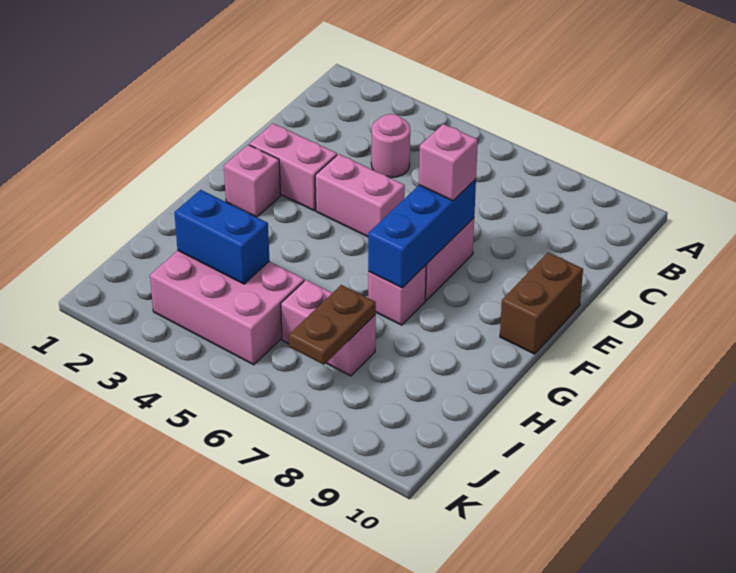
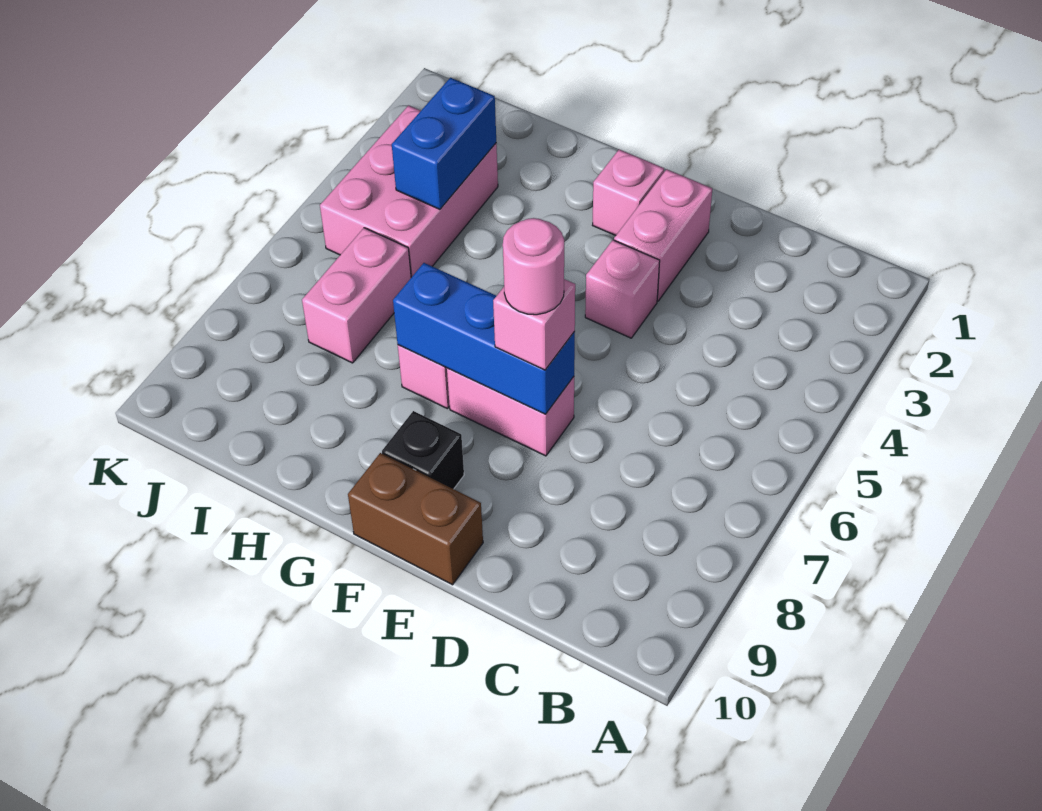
pink 1x1 round brick [371,114,410,178] -> pink 1x1 round brick moved to [503,218,564,315]
pink 1x2 brick [315,154,405,237] -> pink 1x1 brick [585,240,660,338]
none -> black 1x1 brick [382,411,464,489]
brown 1x2 plate [289,285,376,365] -> none

